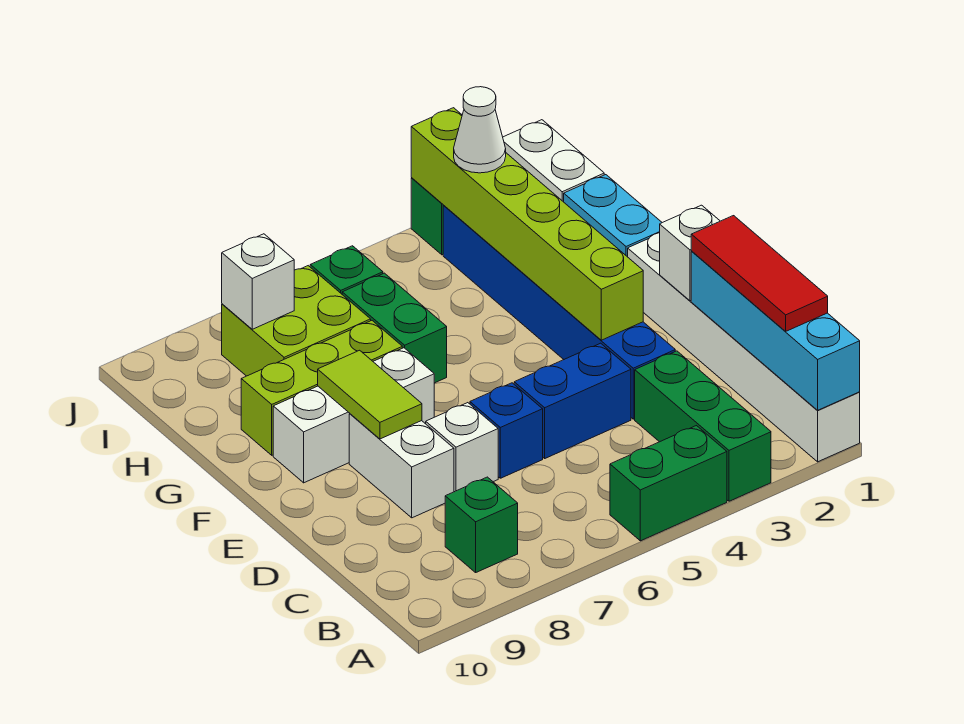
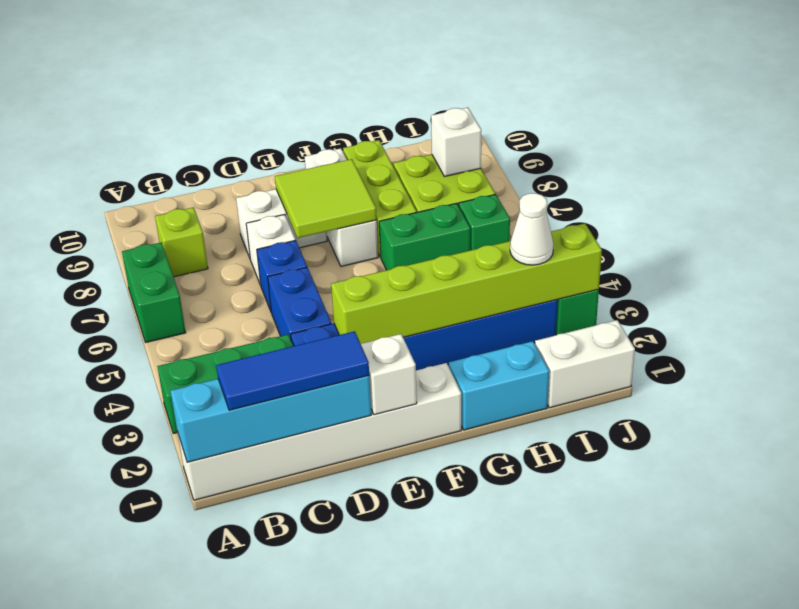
green 1x2 brick [610,426,727,541] -> green 1x2 brick moved to [122,242,186,342]
red 1x3 tile [691,216,828,332] -> blue 1x3 tile [216,331,369,410]
green 1x1 brick [445,477,518,572] -> lime 1x1 brick [155,207,208,277]
lime 1x2 tile [318,350,422,439] -> lime 2x2 tile [275,159,377,238]

